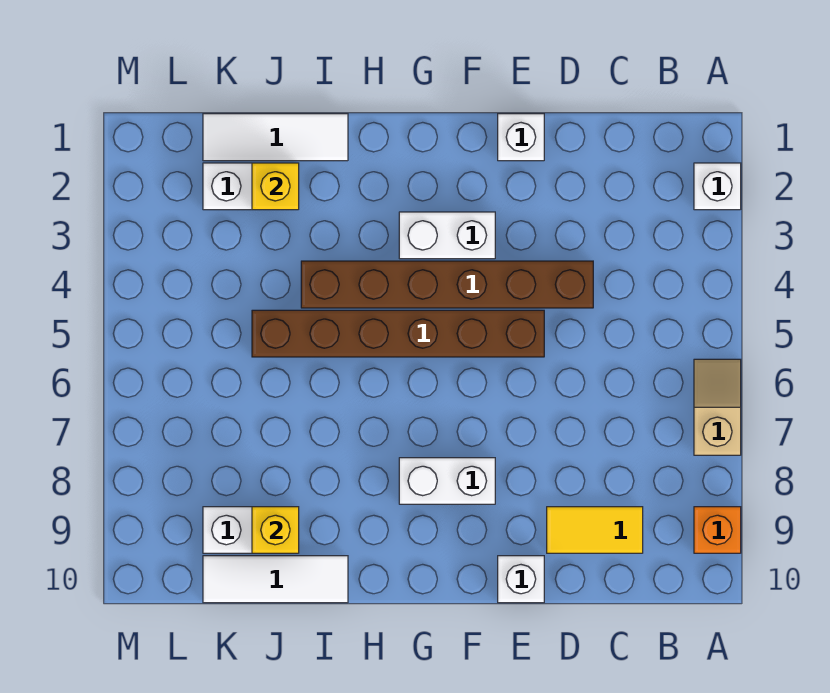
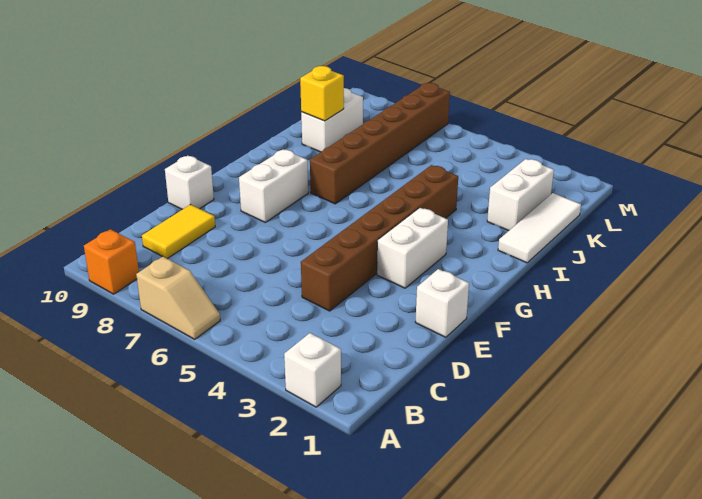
brown 1x6 brick [252,310,544,357] -> brown 1x6 brick moved to [310,83,450,204]
white 1x3 tile [203,556,348,603] -> none
yellow 1x1 brick [252,163,299,210] -> none

